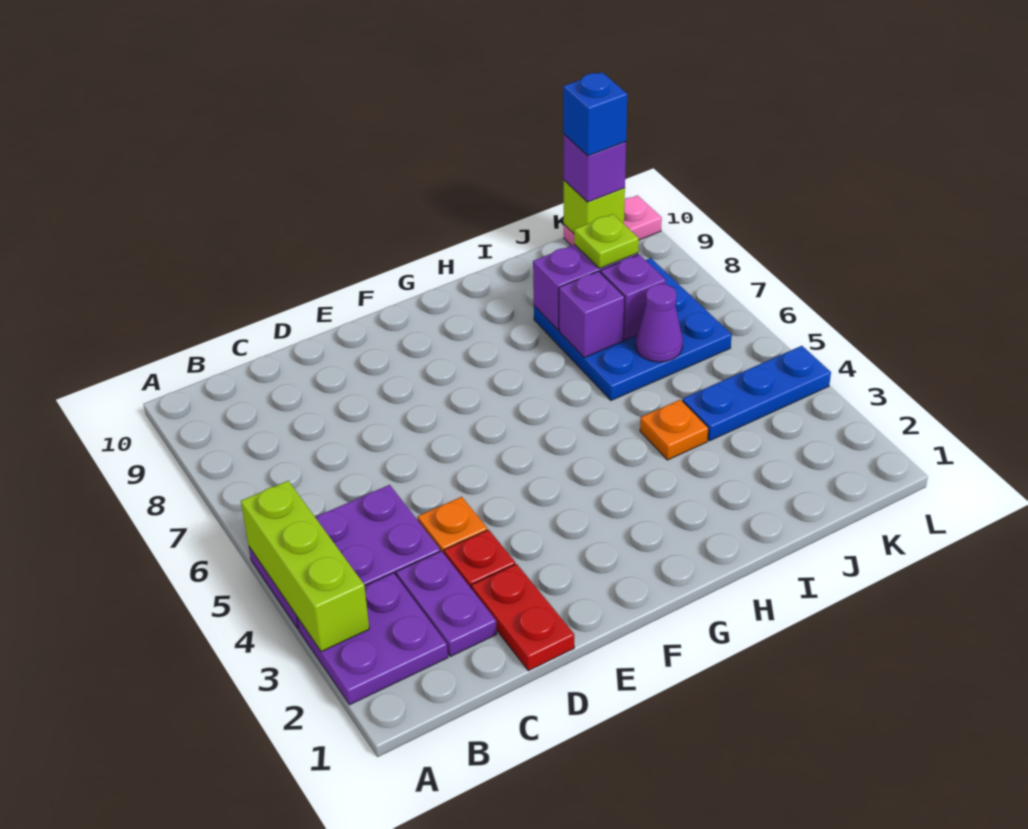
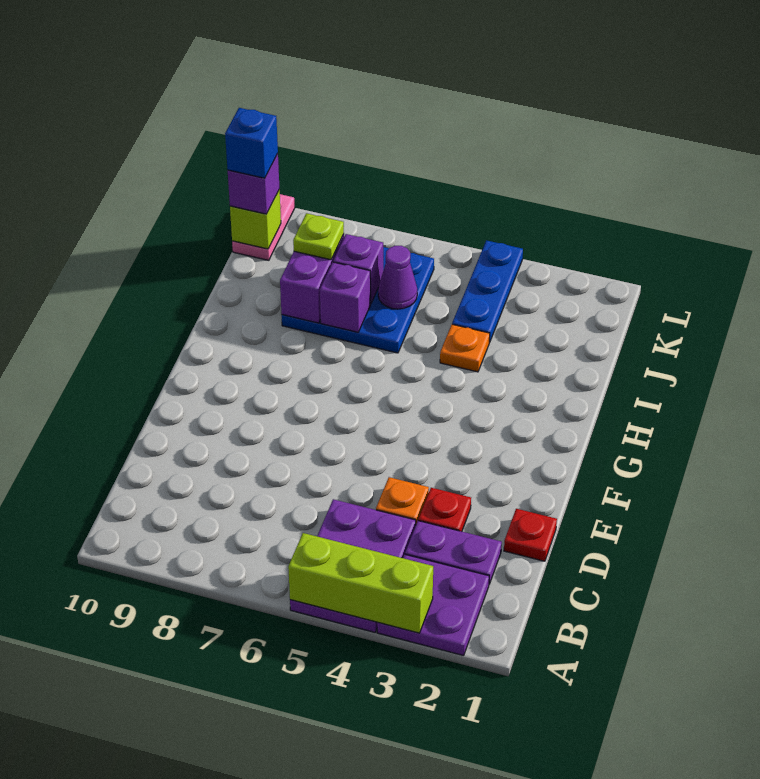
red 1x2 plate [471,564,574,671] -> red 1x1 plate [504,509,557,561]

